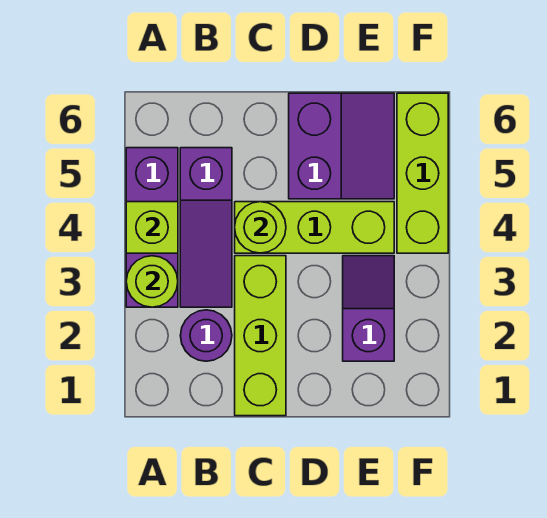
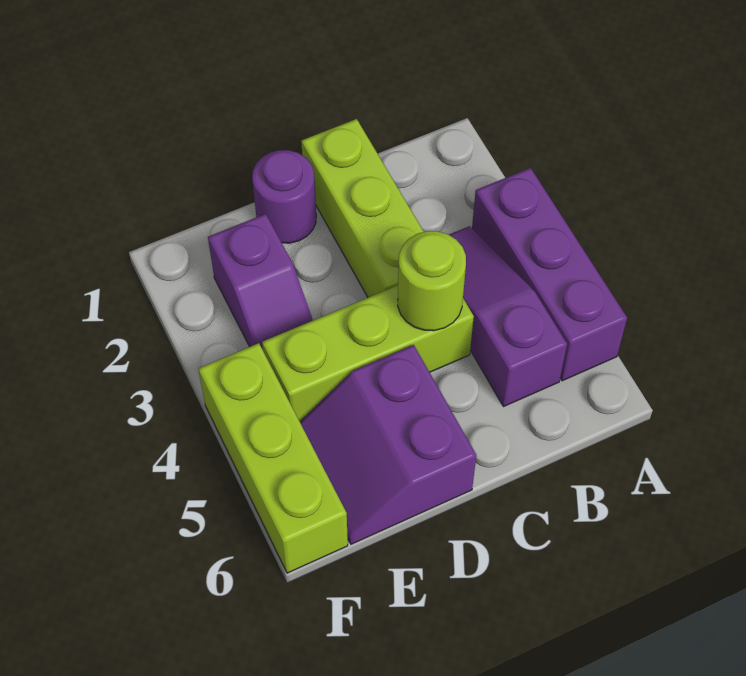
lime 1x1 round brick [126,256,178,307] -> none
lime 1x1 brick [126,202,178,253] -> none
purple 1x1 round brick [180,310,232,361] -> purple 1x1 round brick moved to [252,150,316,243]

